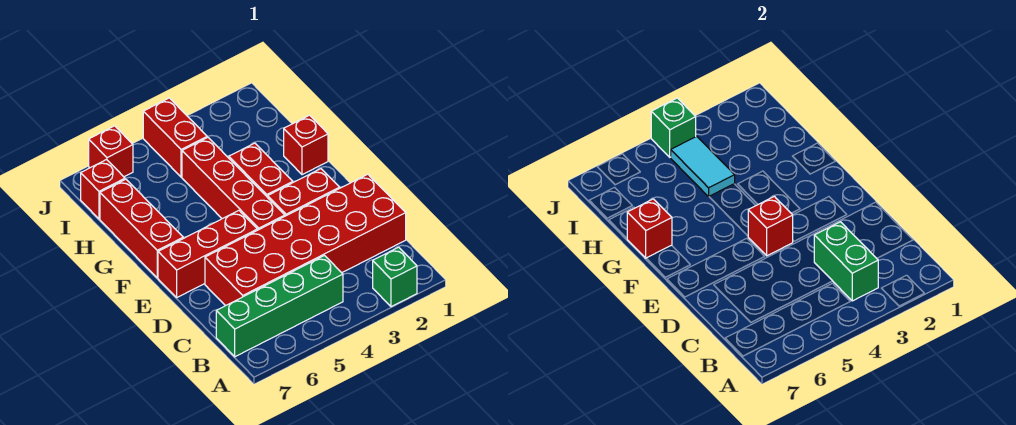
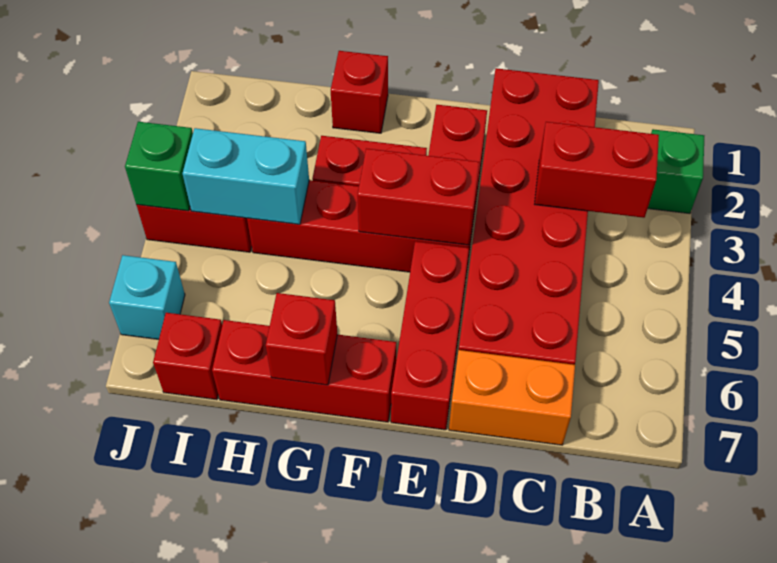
green 1x2 brick [814,222,878,301] -> red 1x2 brick [535,122,659,218]
green 1x4 brick [216,256,343,357] -> none
none -> orange 1x2 brick [449,350,575,445]
red 1x1 brick [748,196,793,256] -> red 1x2 brick [358,148,479,245]
cyan 1x2 tile [670,136,735,197] -> cyan 1x2 brick [183,128,309,224]
red 1x1 brick [89,126,133,177] -> cyan 1x1 brick [109,255,185,339]

